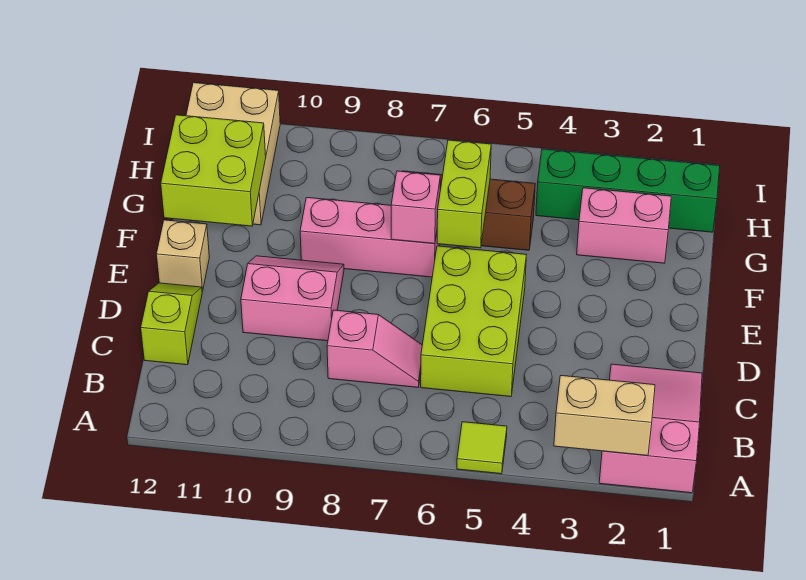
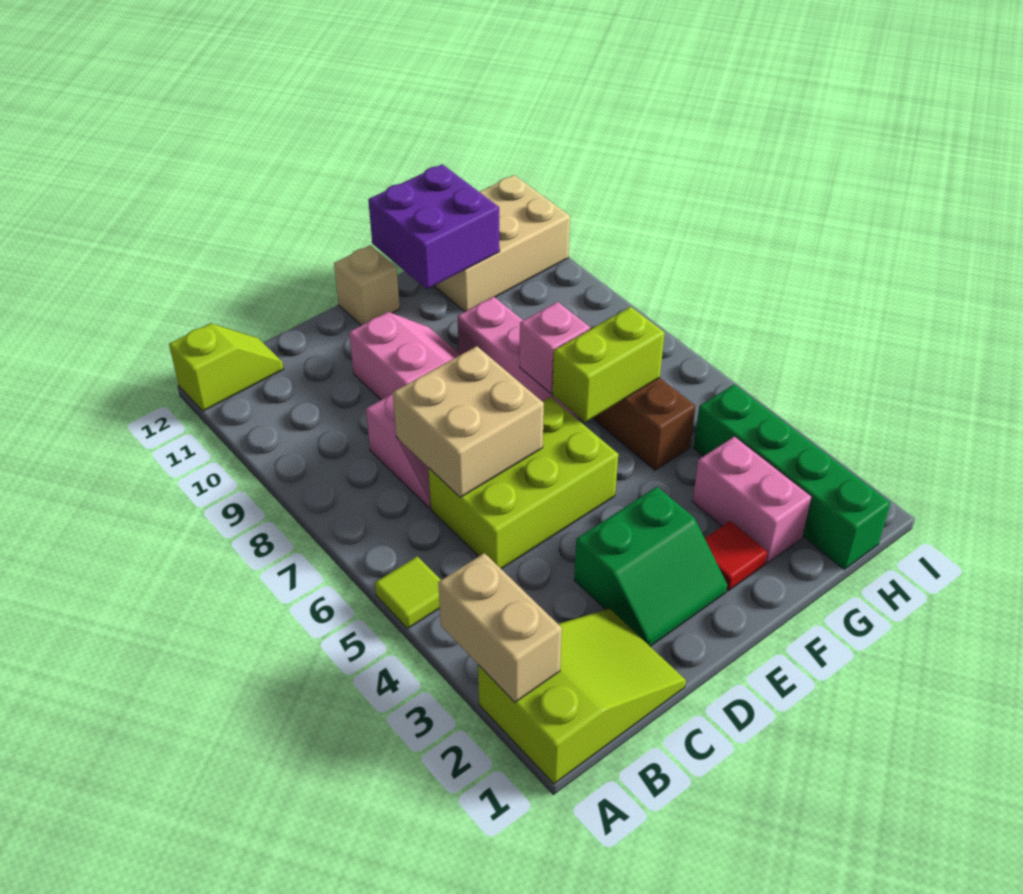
pink 2x3 slope [599,364,702,493] -> lime 2x3 slope [478,609,686,784]
none -> tan 2x2 brick [393,346,544,497]
lime 1x2 slope [141,283,202,365] -> lime 1x2 slope moved to [169,323,284,411]
none -> green 2x2 slope [574,487,727,646]
none -> red 1x1 tile [705,521,767,591]
lime 2x2 brick [161,115,266,226] -> purple 2x2 brick [368,164,500,289]

